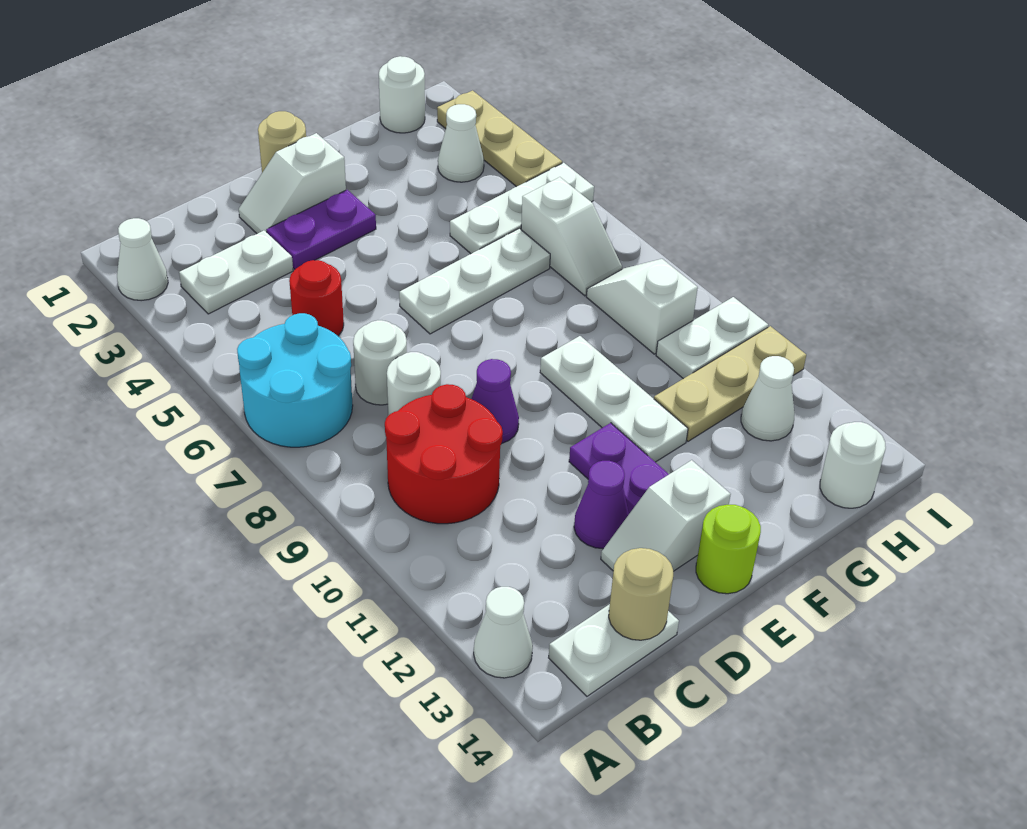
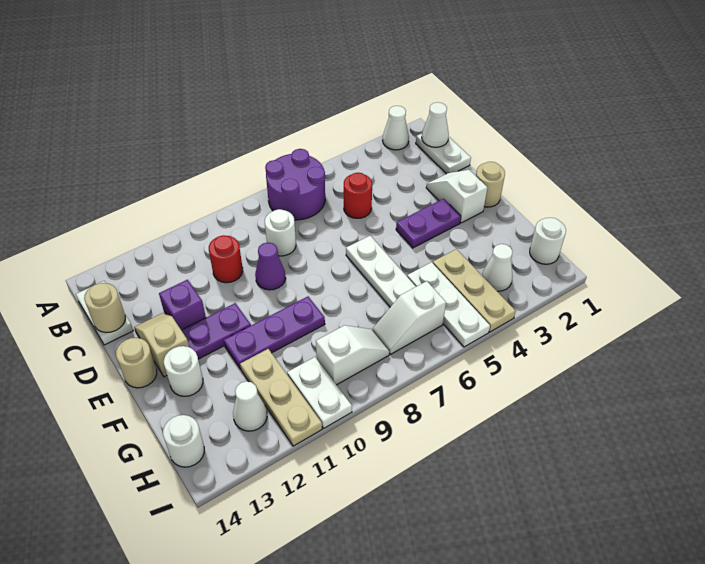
cyan 2x2 round brick [237,313,353,447] -> purple 2x2 round brick [265,149,325,220]
white 1x1 cone [474,587,533,678] -> white 1x1 cone moved to [422,102,449,147]
white 1x2 plate [179,231,293,314] -> white 1x2 plate moved to [416,133,471,174]
red 2x2 round brick [385,384,503,524] -> red 1x1 round brick [209,235,243,283]
white 1x1 round brick [353,320,407,405] -> white 1x1 round brick moved to [164,346,203,396]
purple 1x2 plate [266,190,376,269] -> purple 1x2 plate turned to [396,199,461,248]
purple 1x1 cone [574,461,629,549] -> purple 1x1 brick [159,280,206,330]
white 1x2 slope [601,460,731,571] -> tan 1x2 slope [134,313,189,377]
lime 1x1 round brick [696,505,761,594] -> tan 1x1 round brick [116,338,157,388]
white 1x3 plate [540,336,688,462] -> purple 1x3 plate [224,297,325,369]
tan 1x3 plate [437,91,562,187] -> tan 1x3 plate turned to [433,249,516,332]

